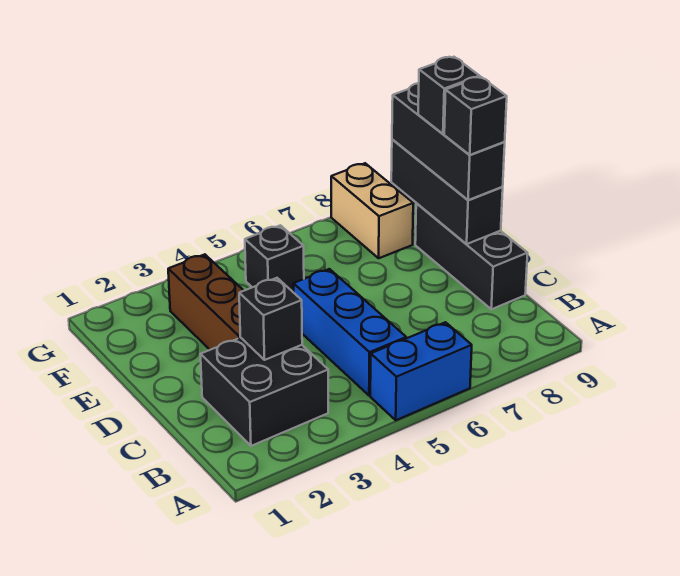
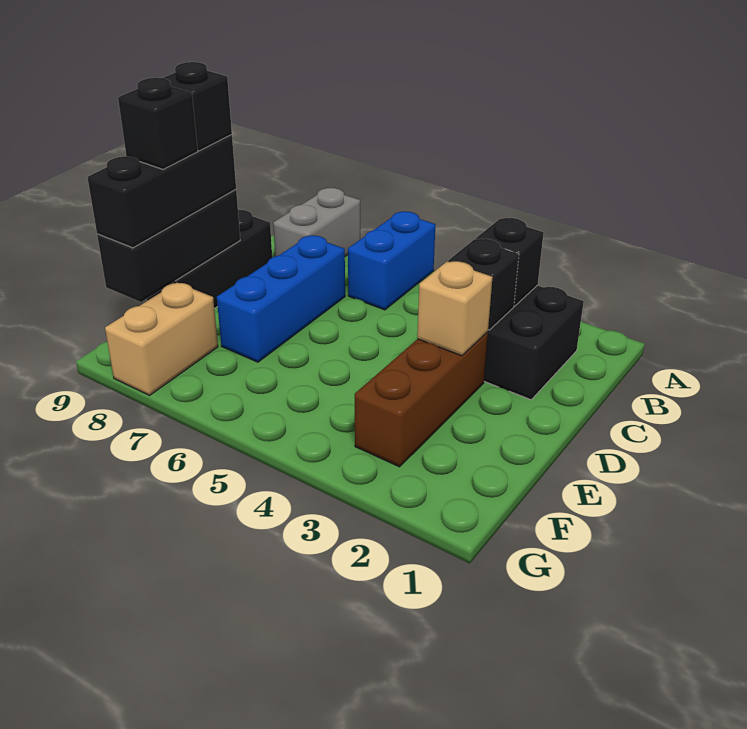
blue 1x2 brick [370,322,472,420] -> blue 1x2 brick turned to [348,211,436,310]
none -> grey 1x2 brick [273,188,360,256]
blue 1x3 brick [293,269,406,396] -> blue 1x3 brick moved to [217,235,345,362]
none -> tan 1x1 brick [417,261,493,356]
black 1x1 brick [245,225,304,293] -> black 1x1 brick moved to [476,218,544,306]

